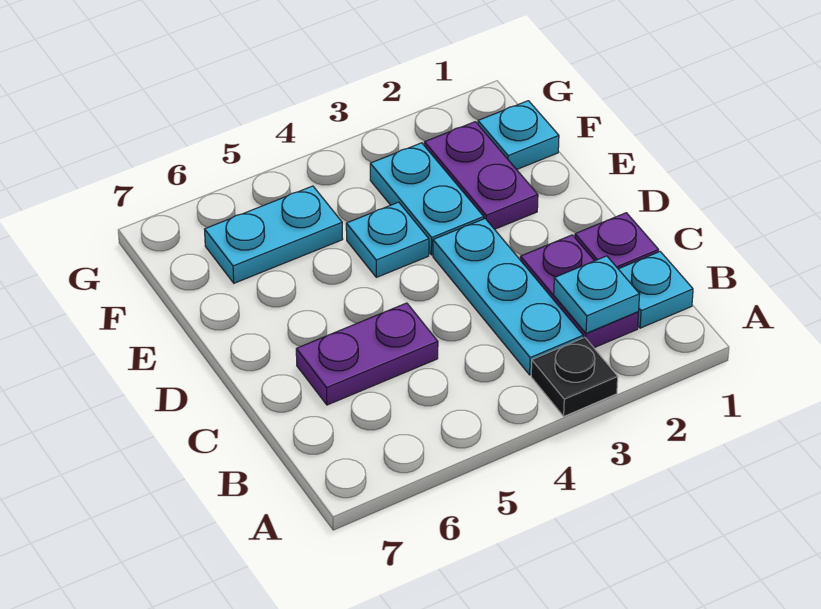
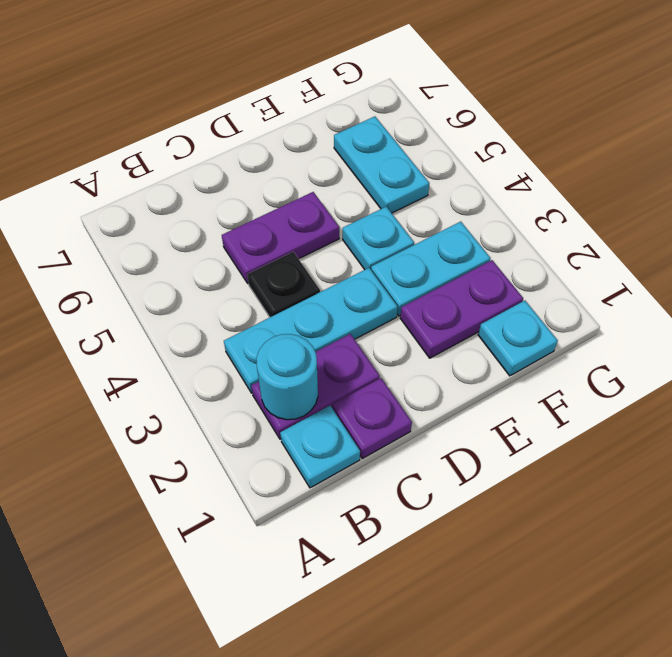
black 1x1 plate [531,337,618,416] -> black 1x1 plate moved to [247,252,320,317]
cyan 1x1 plate [554,256,640,333] -> cyan 1x1 round brick [256,334,318,420]
purple 1x2 plate [296,303,438,405] -> purple 1x2 plate turned to [222,192,339,283]

